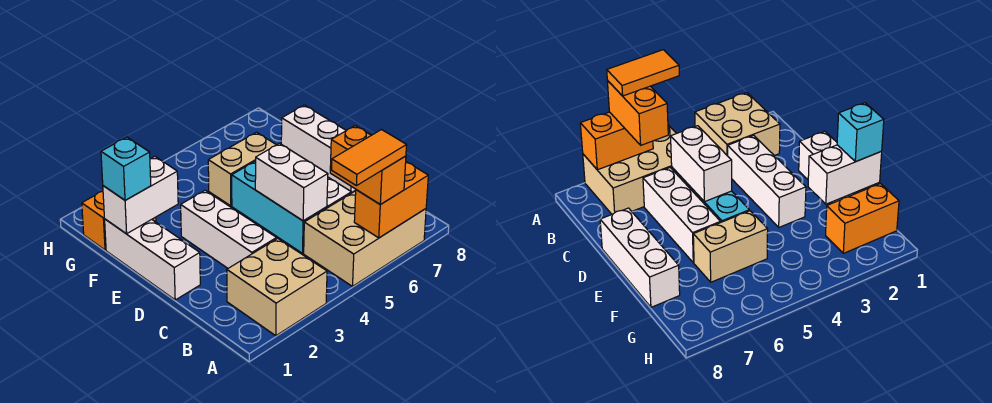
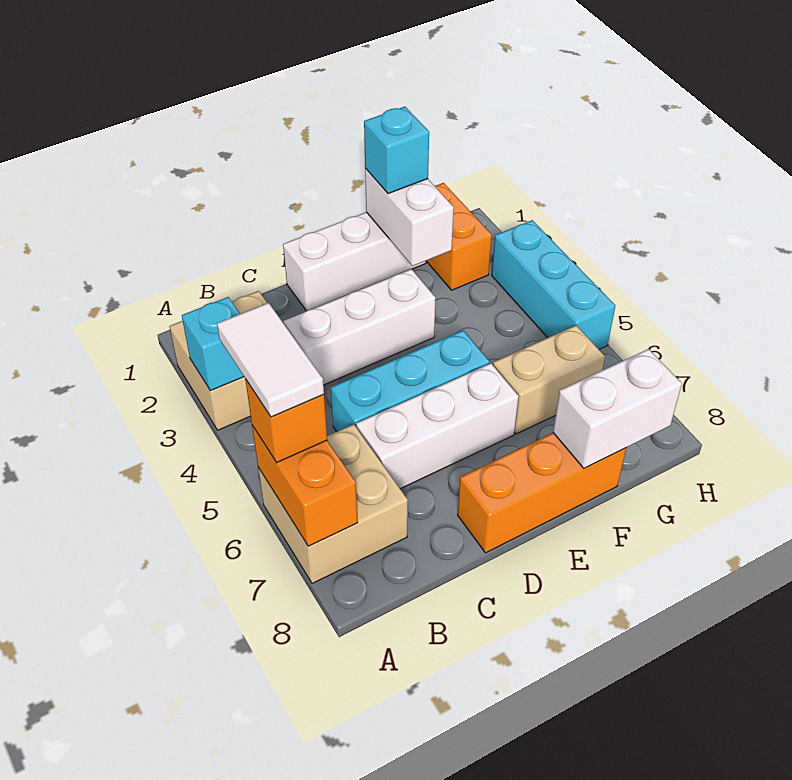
none -> cyan 1x1 brick [182,297,244,391]
tan 2x3 brick [304,191,426,286] -> tan 2x2 brick [258,424,408,584]
orange 1x2 tile [332,130,407,186] -> white 1x2 tile [217,303,324,417]
orange 1x2 brick [330,126,406,205] -> orange 1x1 brick [245,379,327,462]
white 1x2 brick [255,143,328,221] -> white 1x2 brick moved to [553,349,682,468]
white 1x3 brick [281,105,356,193] -> orange 1x3 brick [458,433,626,553]
tan 1x2 brick [208,132,276,206] -> tan 1x2 brick turned to [493,325,605,434]
none -> cyan 1x3 brick [492,220,615,349]

